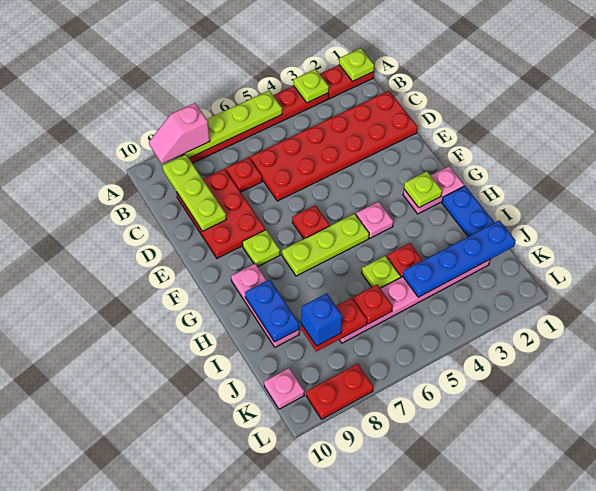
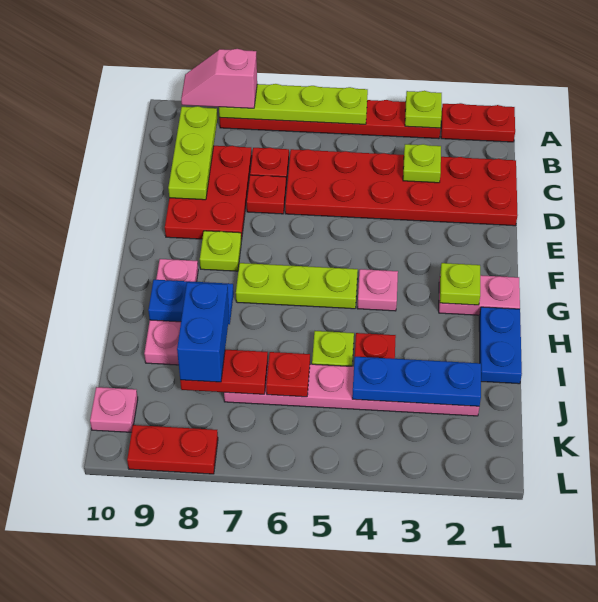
lime 1x1 plate [339,48,374,81] -> lime 1x1 plate moved to [403,144,441,183]
red 1x1 plate [292,205,330,239] -> red 1x1 plate moved to [247,175,286,214]
blue 1x2 plate [245,279,299,342] -> blue 1x2 plate turned to [148,280,234,324]
blue 1x4 plate [403,221,516,297] -> blue 1x3 plate [352,357,481,406]
blue 1x1 brick [301,293,342,346] -> blue 1x2 brick [177,282,229,382]

